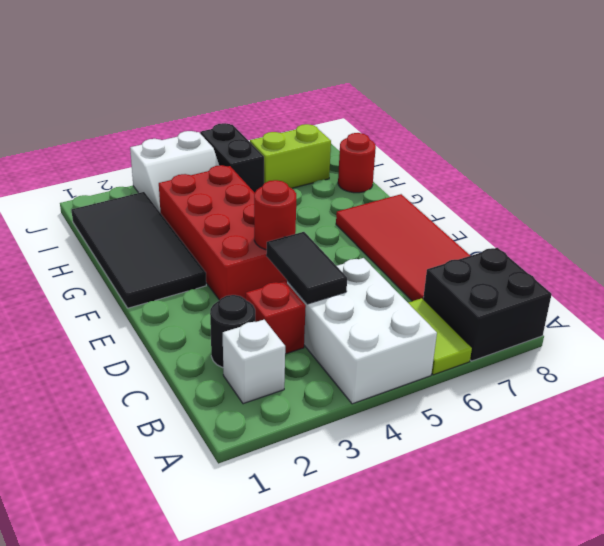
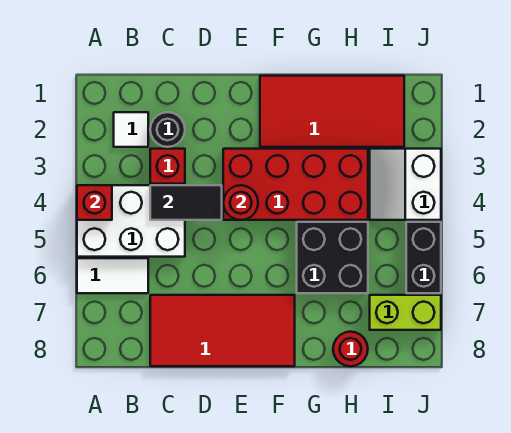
none -> red 1x1 brick [77,185,112,220]
lime 1x2 tile [408,298,472,375] -> white 1x2 tile [77,258,148,293]
black 2x2 brick [423,248,552,361] -> black 2x2 brick moved to [297,222,368,293]
white 1x1 brick [223,320,285,404] -> white 1x1 tile [114,112,148,147]
black 2x4 tile [71,192,206,308] -> red 2x4 tile [260,76,404,147]
black 1x2 brick [200,123,264,193] -> black 1x2 brick turned to [406,222,441,293]
lime 1x2 brick [250,124,331,188] -> lime 1x2 brick turned to [370,295,441,330]

